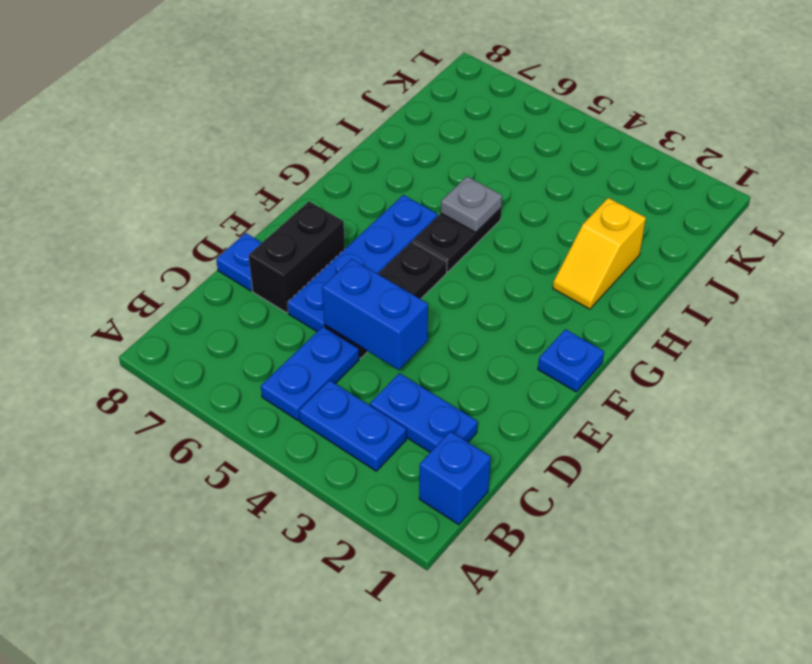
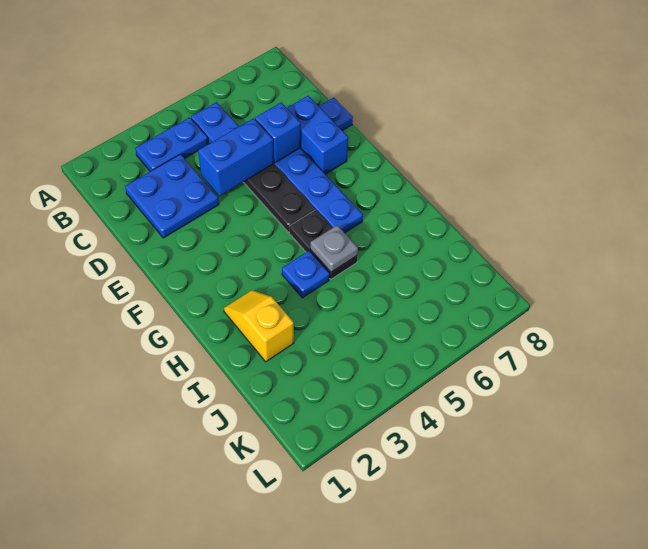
blue 1x1 brick [419,431,491,525] -> blue 1x1 brick moved to [255,103,301,163]
blue 1x2 plate [370,373,478,452] -> blue 2x2 plate [125,154,219,238]
black 1x2 brick [249,201,345,313] -> blue 1x2 brick [287,96,348,174]
blue 1x1 plate [538,329,604,392] -> blue 1x1 plate moved to [282,251,330,298]

